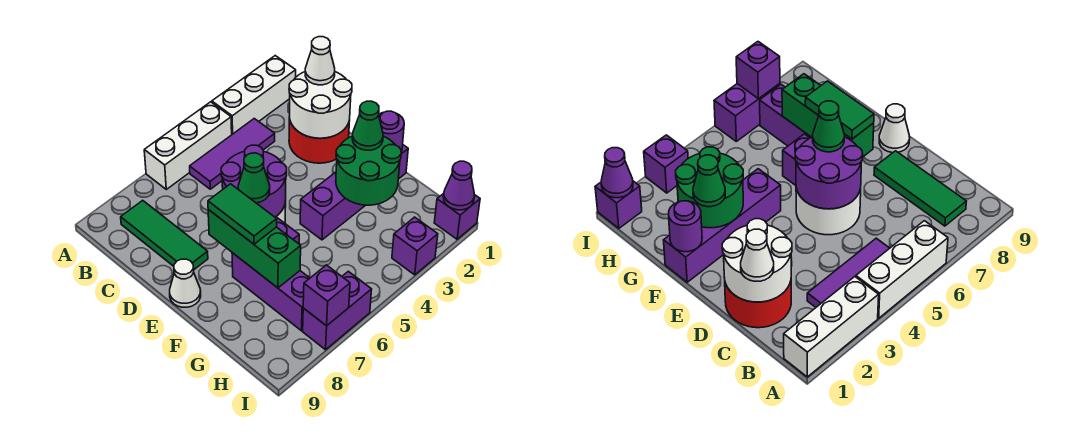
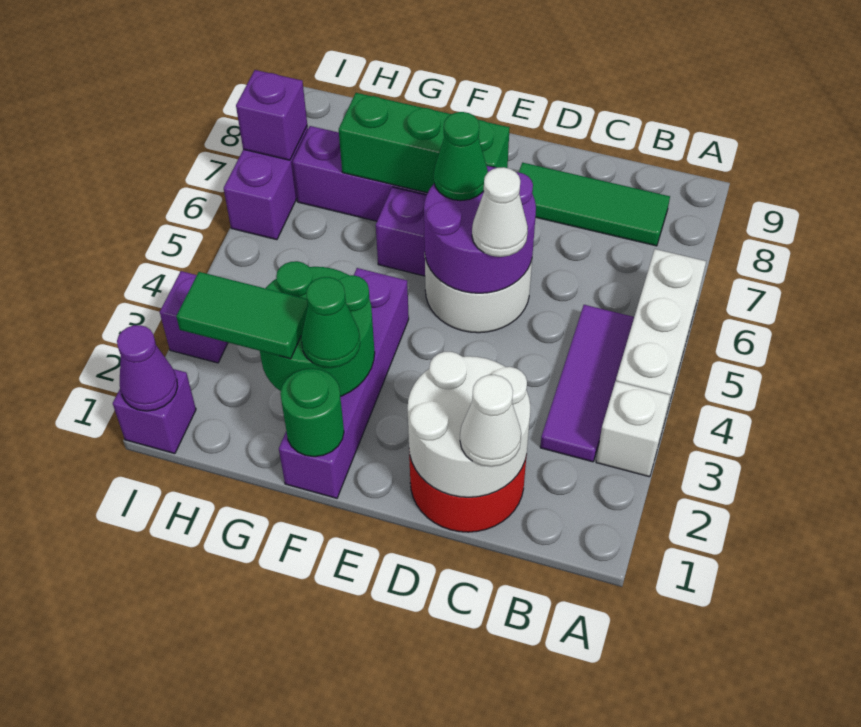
white 1x3 brick [212,56,296,134] -> white 1x1 brick [596,381,670,477]
green 1x2 tile [208,184,277,244] -> green 1x2 tile moved to [176,272,308,359]
white 1x1 cone [170,259,201,307] -> white 1x1 cone moved to [472,167,528,257]
purple 1x1 round brick [379,111,404,151] -> green 1x1 round brick [280,368,344,457]

